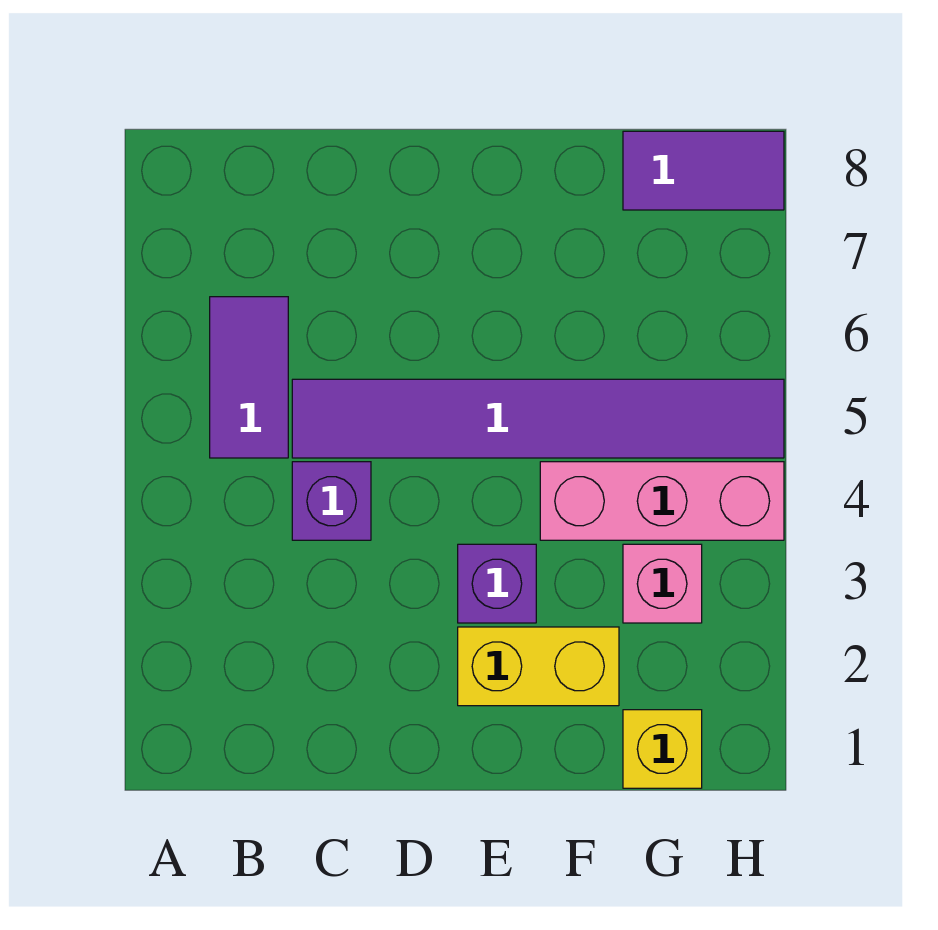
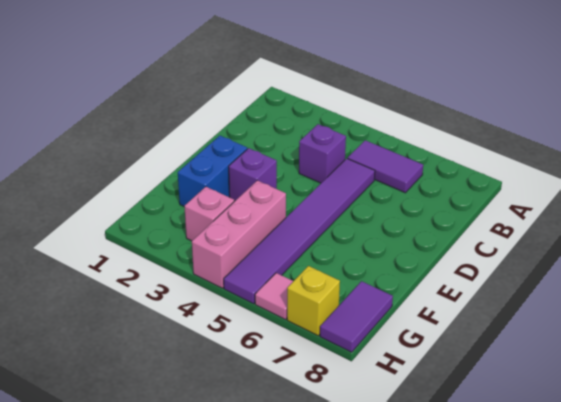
yellow 1x2 brick [458,627,619,706] -> blue 1x2 brick [178,136,247,206]
yellow 1x1 brick [623,710,702,788] -> yellow 1x1 brick moved to [287,266,340,336]
none -> pink 1x1 tile [255,273,293,320]

